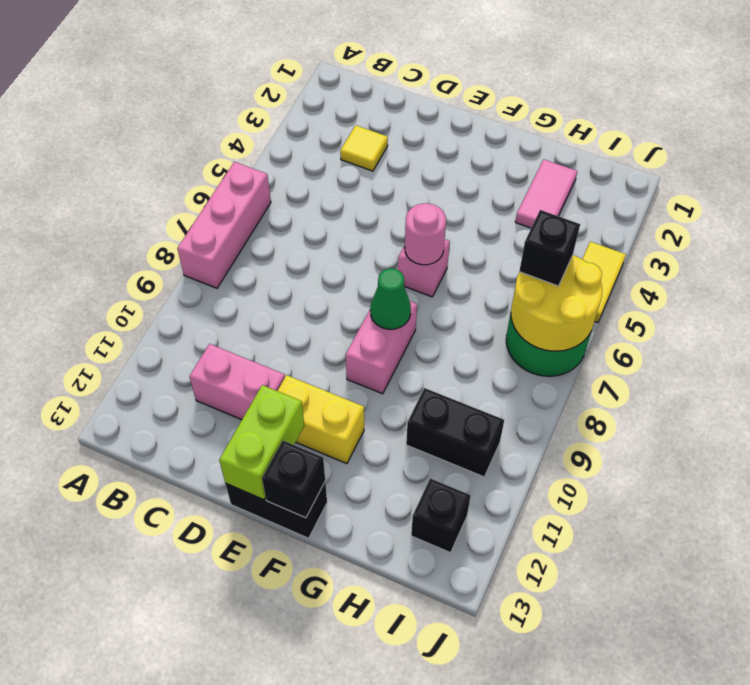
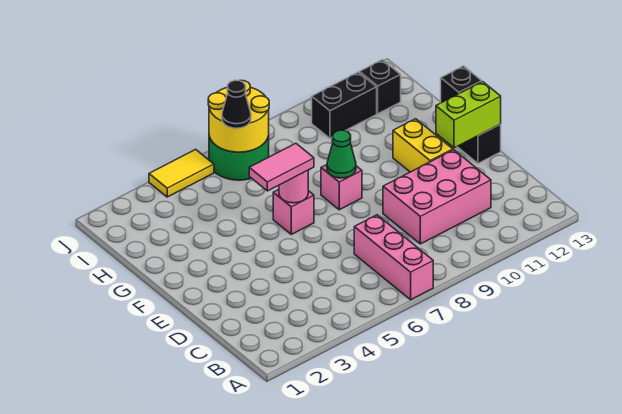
pink 1x3 brick [177,162,271,288] -> pink 1x3 brick turned to [354,215,433,300]
yellow 1x1 tile [340,125,388,171] -> none
pink 1x2 brick [189,344,285,420] -> pink 2x3 brick [383,150,491,244]
pink 1x2 brick [346,301,417,394] -> pink 1x1 brick [321,165,362,210]
pink 1x2 tile [515,159,577,228] -> pink 1x2 tile moved to [249,143,314,191]
black 1x2 brick [406,388,504,477] -> black 1x2 brick turned to [312,72,377,138]
black 1x1 brick [519,210,580,286] -> black 1x1 cone [222,80,251,128]

